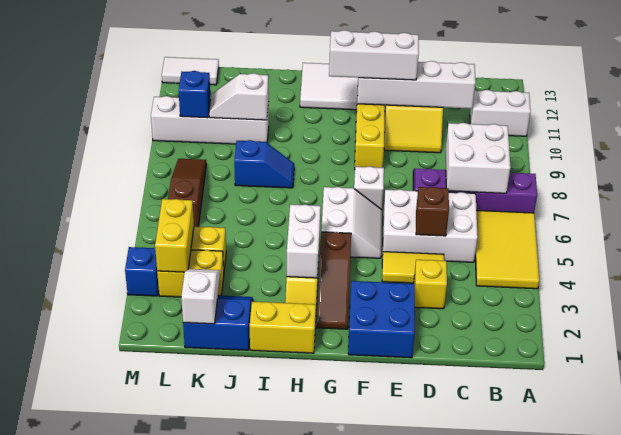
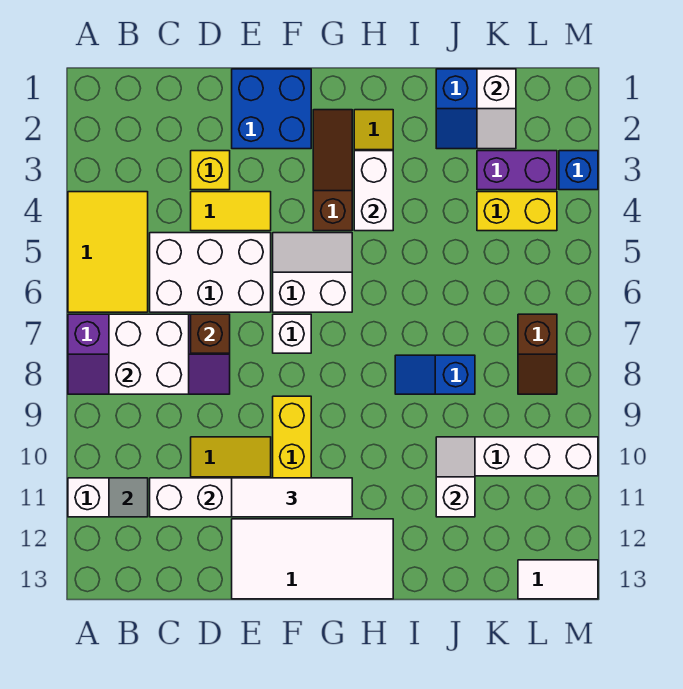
none -> grey 1x1 tile [109,478,148,517]
brown 1x1 brick [416,187,449,236] -> brown 1x1 brick moved to [191,314,230,353]
white 1x3 brick [329,30,419,80] -> white 1x3 tile [232,478,352,517]
white 2x2 slope [321,187,382,258] -> white 2x2 slope turned to [273,233,352,312]
yellow 1x2 brick [250,301,316,353] -> none
white 1x2 slope [209,73,269,120] -> white 1x2 slope turned to [436,437,475,517]
yellow 1x2 brick [157,250,224,297] -> purple 1x2 brick [477,151,557,190]
yellow 1x2 brick [155,199,194,272] -> none
brown 1x3 slope [168,159,206,227] -> brown 1x2 slope [518,314,557,394]
blue 1x1 brick [179,71,210,118] -> none

